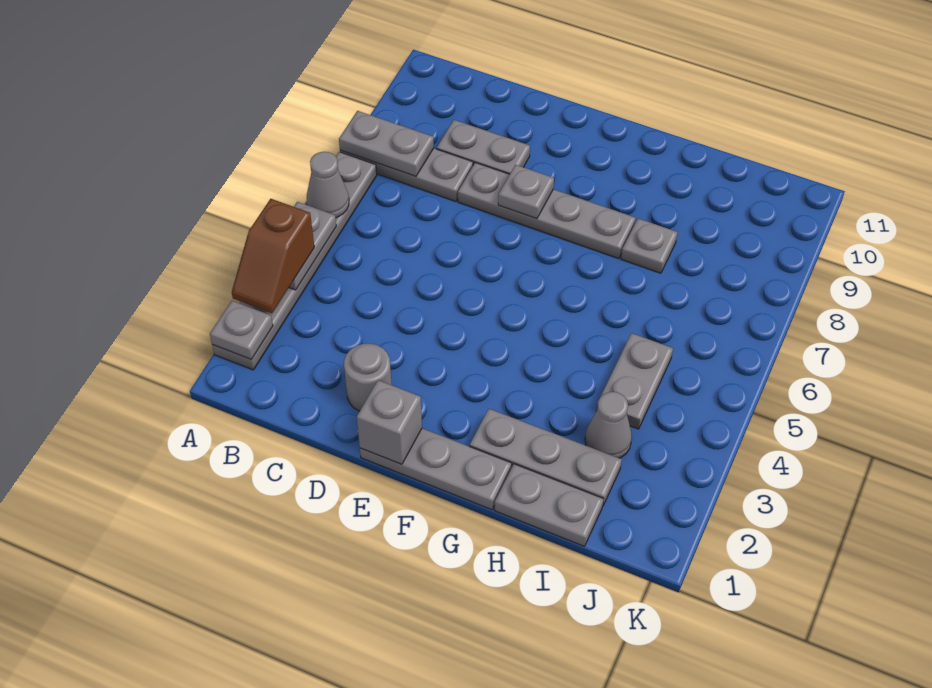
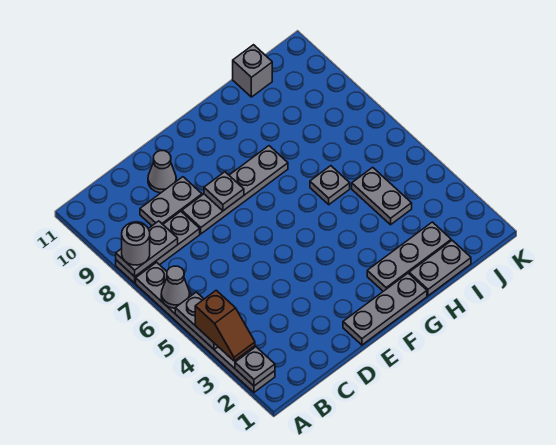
grey 1x1 round brick [344,344,392,411] -> grey 1x1 round brick moved to [122,222,150,265]
grey 1x1 brick [357,380,422,464] -> grey 1x1 brick moved to [233,45,272,97]
grey 1x1 plate [621,218,678,273] -> grey 1x1 plate moved to [310,166,350,205]
grey 1x1 cone [585,392,632,458] -> grey 1x1 cone moved to [148,151,176,193]

